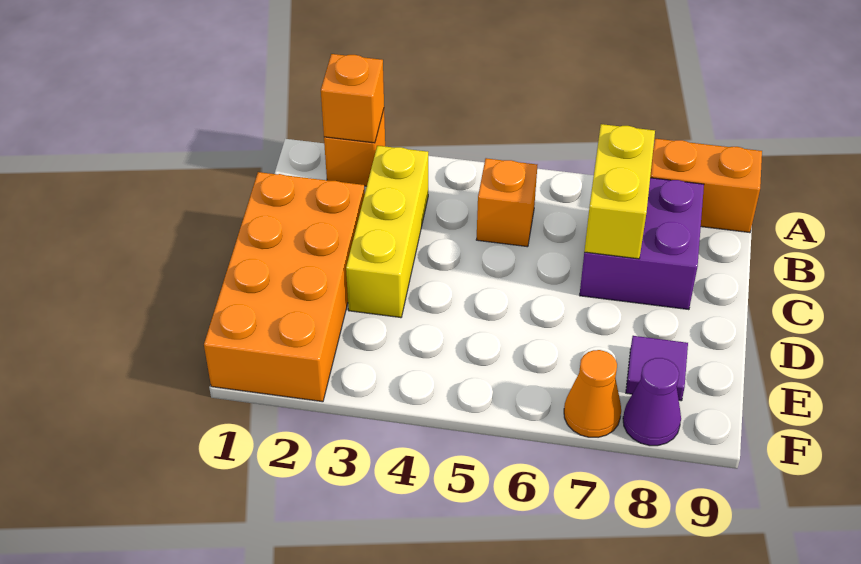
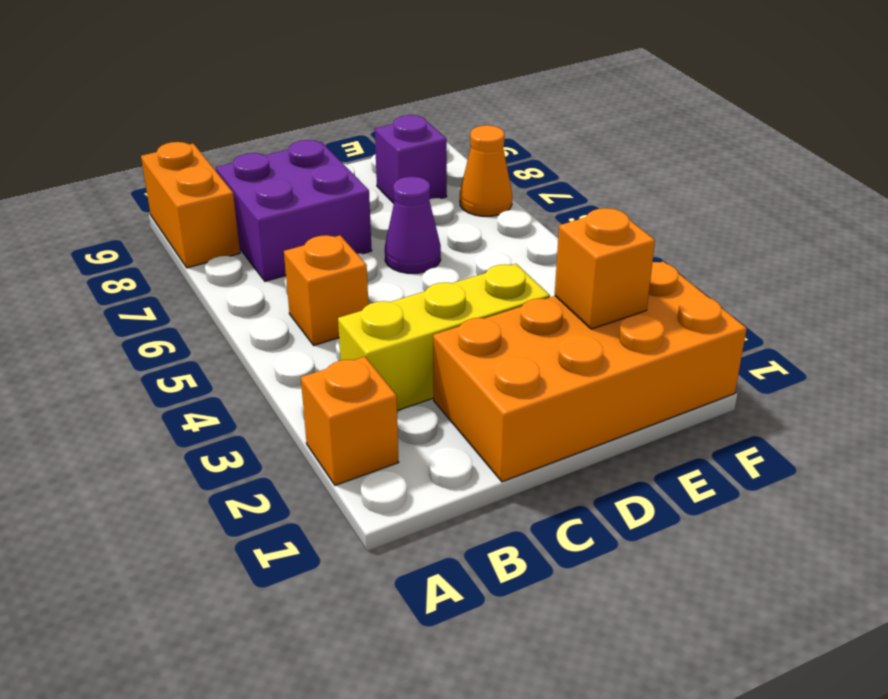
orange 1x1 brick [321,54,384,143] -> orange 1x1 brick moved to [555,208,655,329]
yellow 1x2 brick [584,124,655,259] -> none
purple 1x1 tile [626,336,688,401] -> purple 1x1 brick [375,115,447,203]
purple 1x1 cone [623,358,681,446] -> purple 1x1 cone moved to [385,176,441,273]

